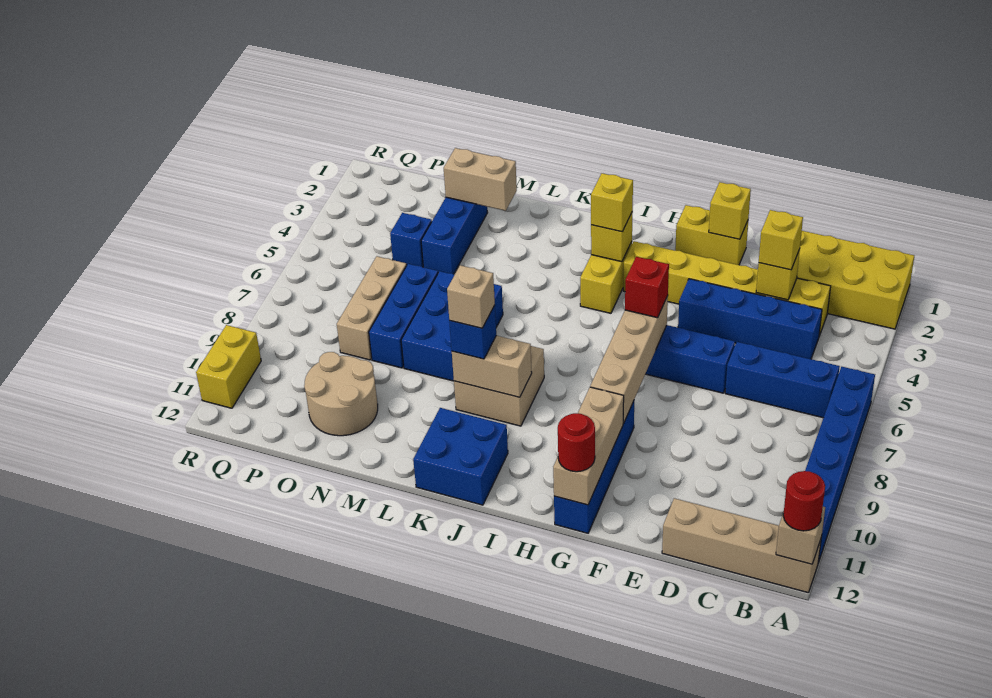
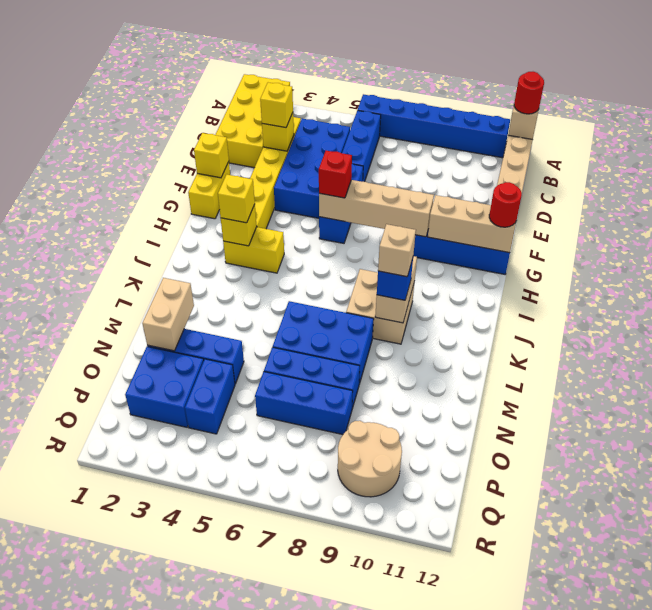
blue 1x4 brick [678,279,822,359] -> blue 2x4 brick [274,119,350,218]
blue 2x2 brick [413,408,508,505] -> blue 2x2 brick moved to [125,347,204,427]
tan 2x2 round brick [304,352,378,436] -> tan 2x2 round brick moved to [338,421,402,497]
blue 1x1 brick [390,213,432,267] -> blue 1x2 brick [185,359,235,434]
tan 1x3 brick [337,256,407,360] -> blue 1x3 brick [255,372,353,435]
yellow 1x2 brick [196,325,261,408] -> none

